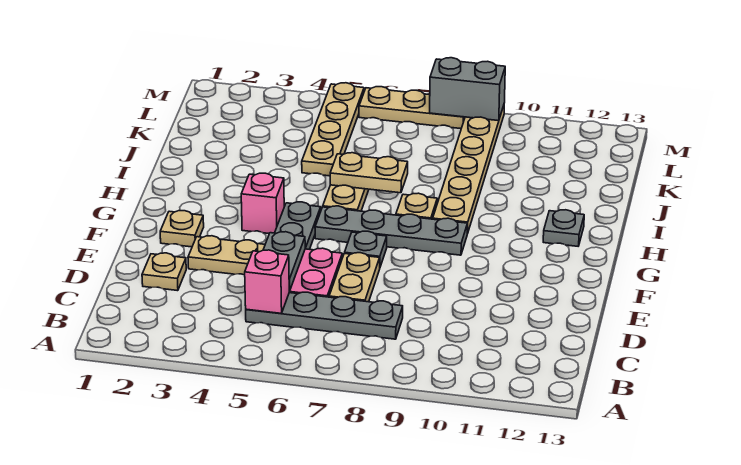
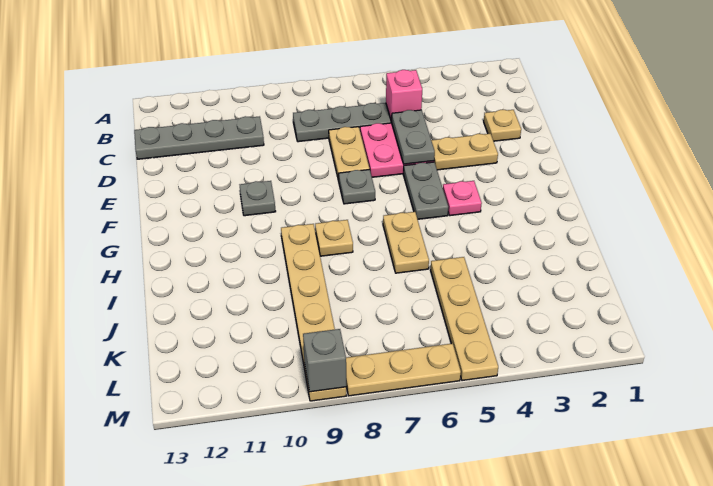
tan 1x1 plate [160,211,204,247] -> none
pink 1x1 brick [241,173,284,233] -> pink 1x1 plate [443,181,482,216]
grey 1x4 plate [315,206,467,255] -> grey 1x4 plate moved to [134,116,264,159]
grey 1x1 plate [543,210,584,246] -> grey 1x1 plate moved to [240,181,276,216]
tan 1x2 plate [330,153,408,193] -> none
grey 1x2 brick [430,58,505,121] -> grey 1x1 brick [303,329,346,392]

